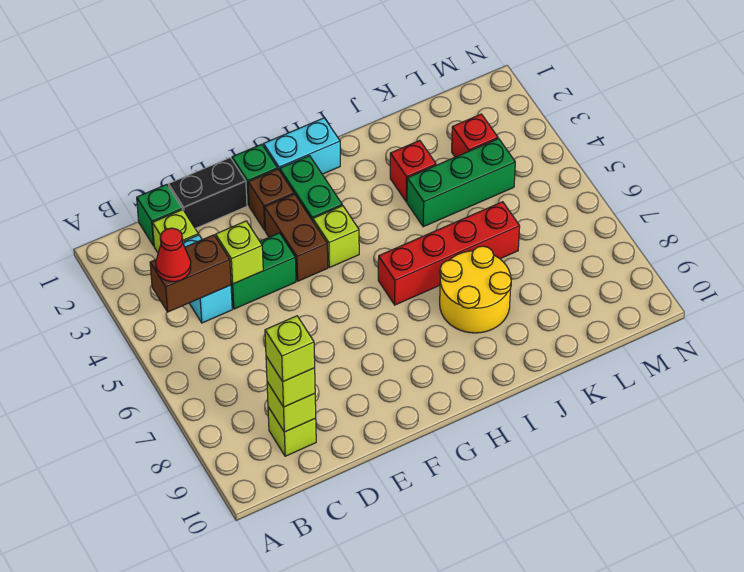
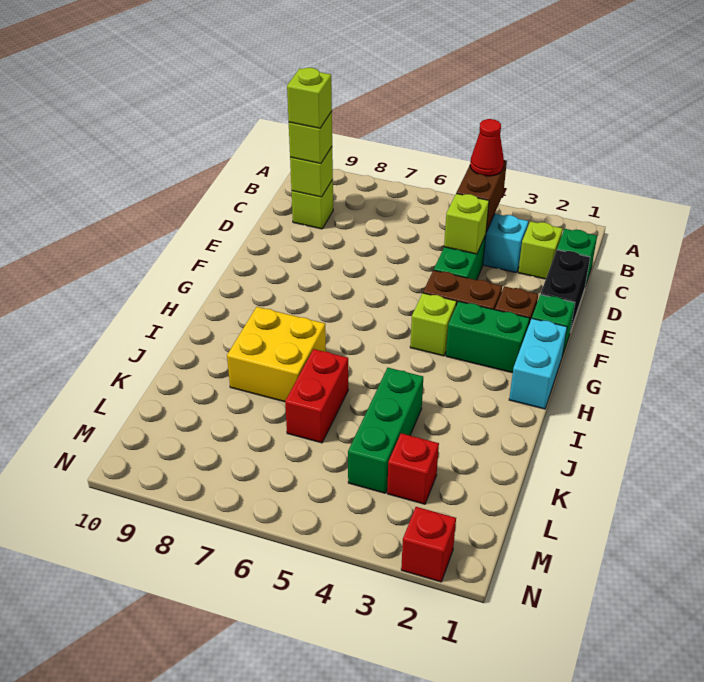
red 1x4 brick [378,202,520,305] -> red 1x2 brick [285,349,348,443]
yellow 2x2 round brick [440,246,511,333] -> yellow 2x2 brick [227,307,326,402]
red 1x1 brick [390,141,436,202] -> red 1x1 brick moved to [401,507,456,582]

